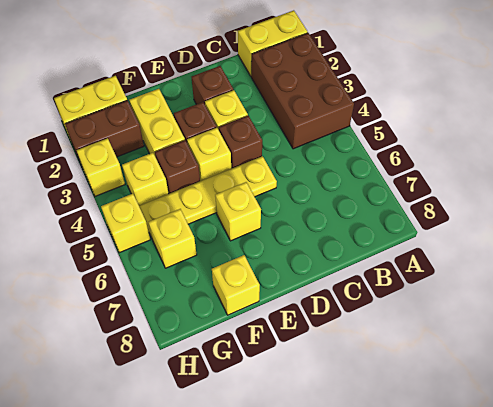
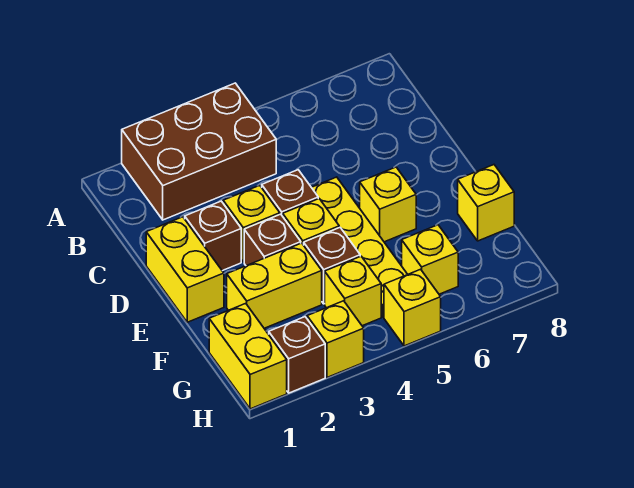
yellow 1x2 brick [238,10,308,76] -> yellow 1x2 brick moved to [146,217,224,322]
brown 1x2 brick [65,100,144,163] -> brown 1x1 brick [269,317,325,393]

